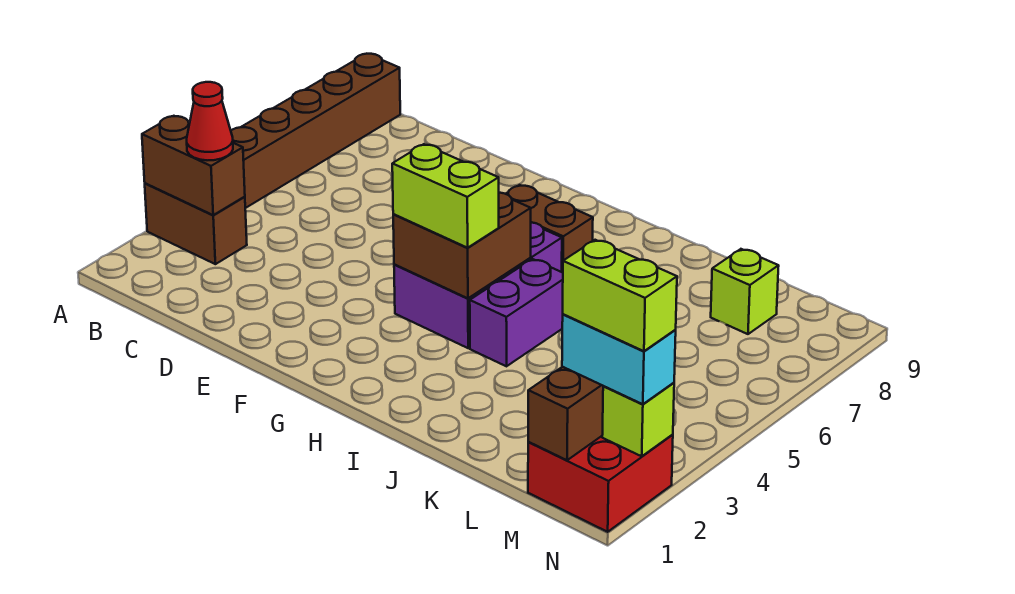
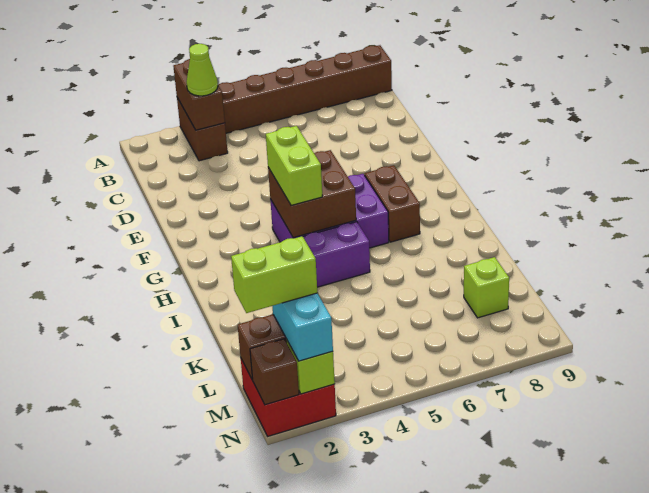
red 1x1 cone [187,82,233,160] -> lime 1x1 cone [186,44,218,96]
lime 1x2 brick [563,240,677,351] -> lime 1x2 brick turned to [231,236,317,313]
none -> brown 1x1 brick [250,339,299,405]

